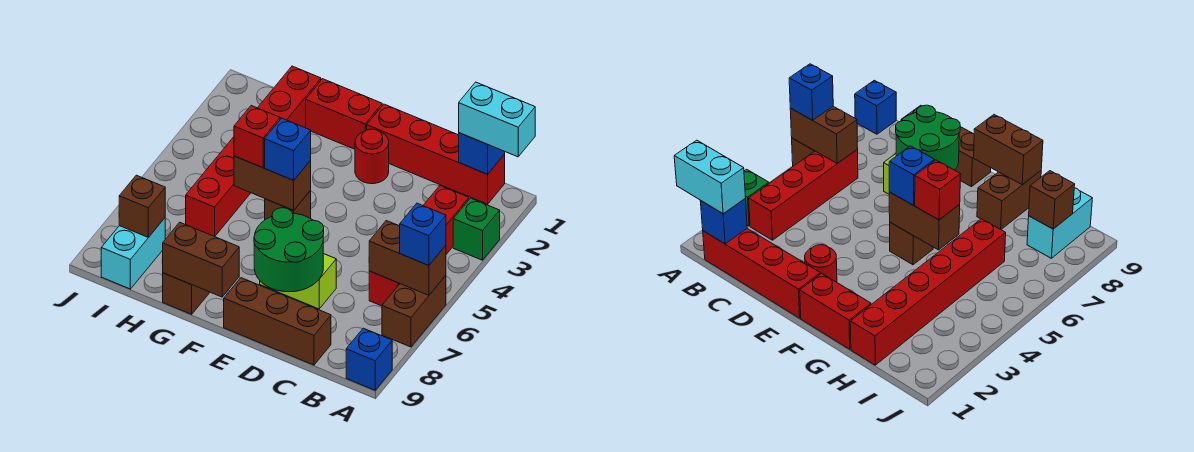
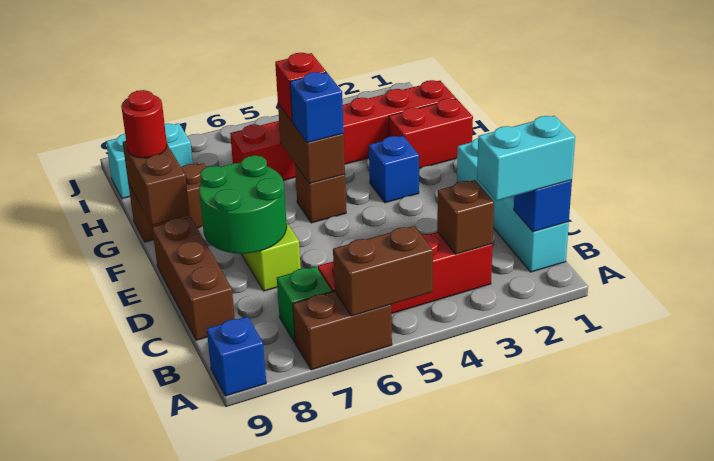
cyan 1x2 brick [459,82,535,157] -> cyan 1x2 brick turned to [477,116,575,201]
green 1x1 brick [453,198,500,260] -> green 1x1 brick moved to [277,266,332,342]
brown 1x2 brick [369,221,446,295] -> brown 1x2 brick turned to [333,226,433,316]
blue 1x1 brick [400,203,446,265] -> blue 1x1 brick moved to [369,136,419,203]
red 1x4 brick [367,104,505,204] -> cyan 1x4 brick [457,138,569,272]
red 1x1 round brick [355,129,389,184] -> red 1x1 round brick moved to [121,90,167,158]
red 1x2 brick [306,79,382,149] -> red 1x2 brick turned to [389,99,473,169]
brown 1x1 brick [119,175,165,237] -> brown 1x1 brick moved to [437,180,494,254]

